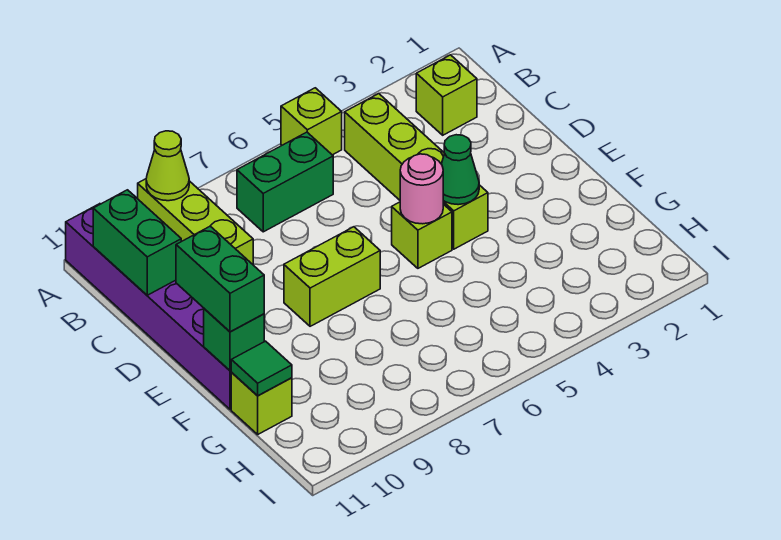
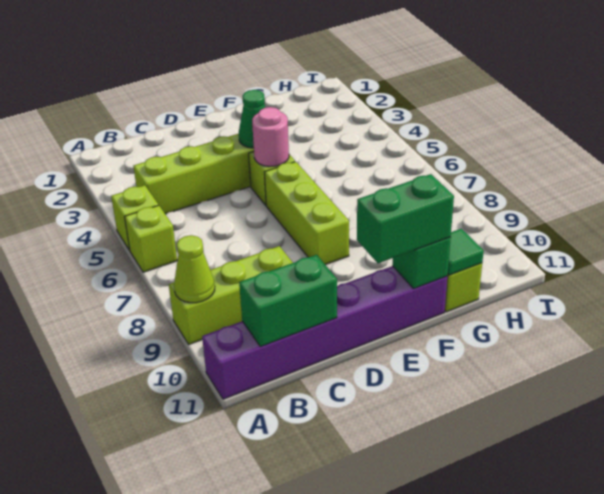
lime 1x1 brick [416,55,477,135] -> lime 1x1 brick moved to [125,205,177,272]
green 1x2 brick [237,132,333,232] -> none
lime 1x2 brick [284,227,380,326] -> lime 1x3 brick [265,162,349,265]

